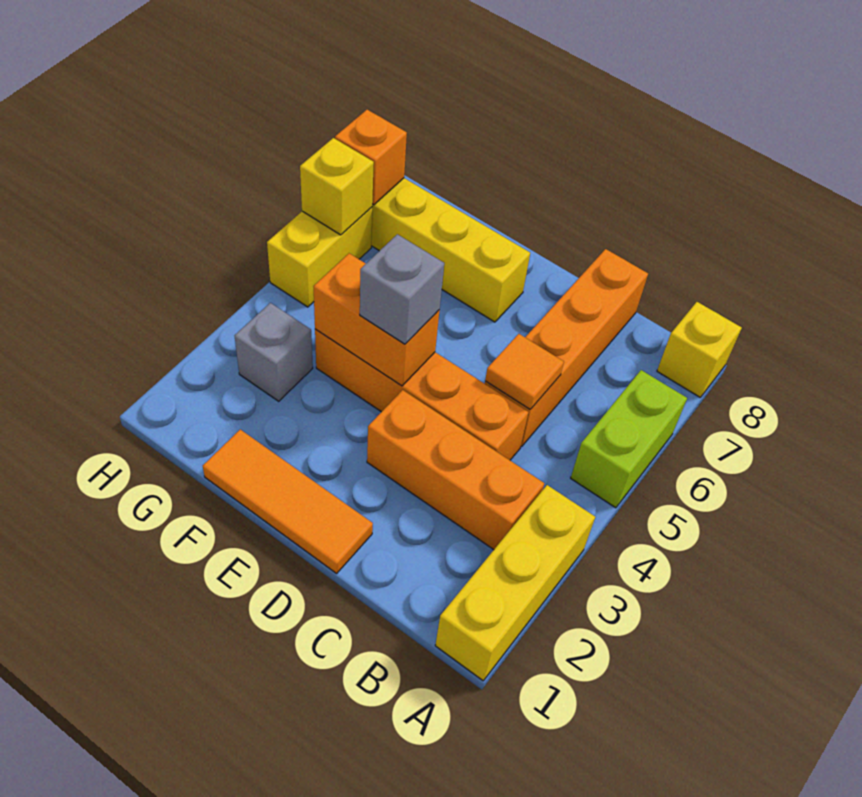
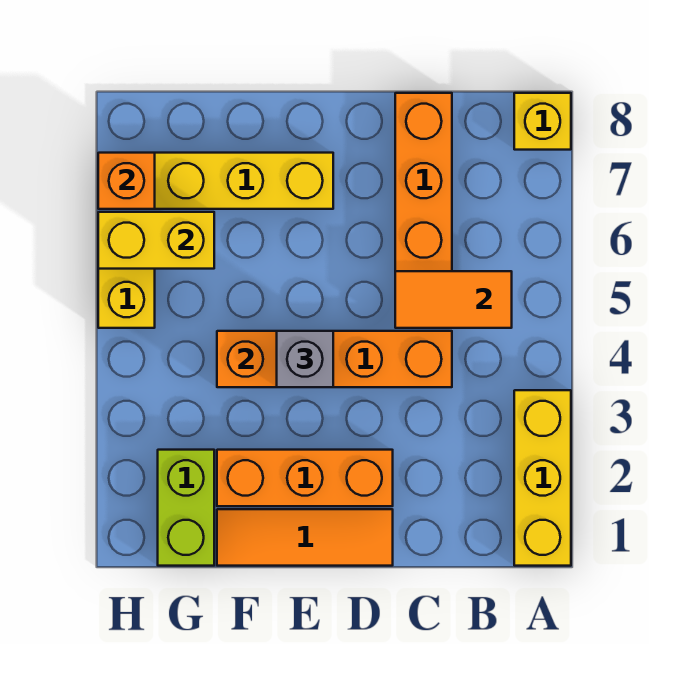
lime 1x2 brick [571,370,687,508] -> lime 1x2 brick moved to [158,450,214,566]
orange 1x3 brick [367,390,544,550] -> orange 1x3 brick moved to [217,450,393,506]
orange 1x1 tile [485,334,564,409] -> orange 1x2 tile [395,271,512,328]
grey 1x1 brick [235,303,313,401] -> none
yellow 1x1 brick [300,138,374,235] -> yellow 1x2 brick [98,212,214,269]

